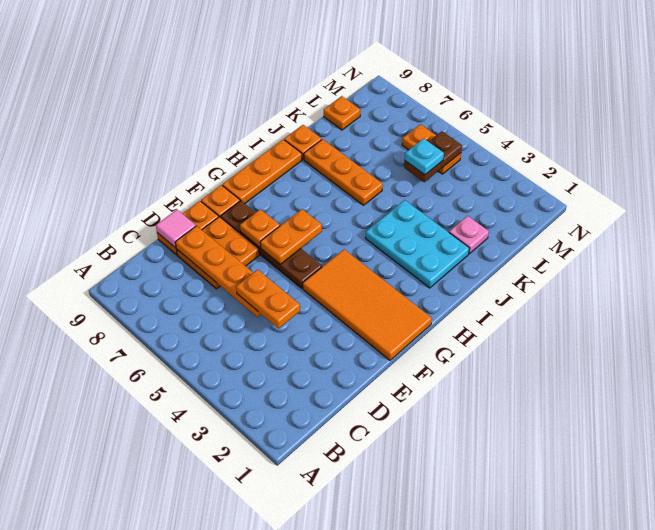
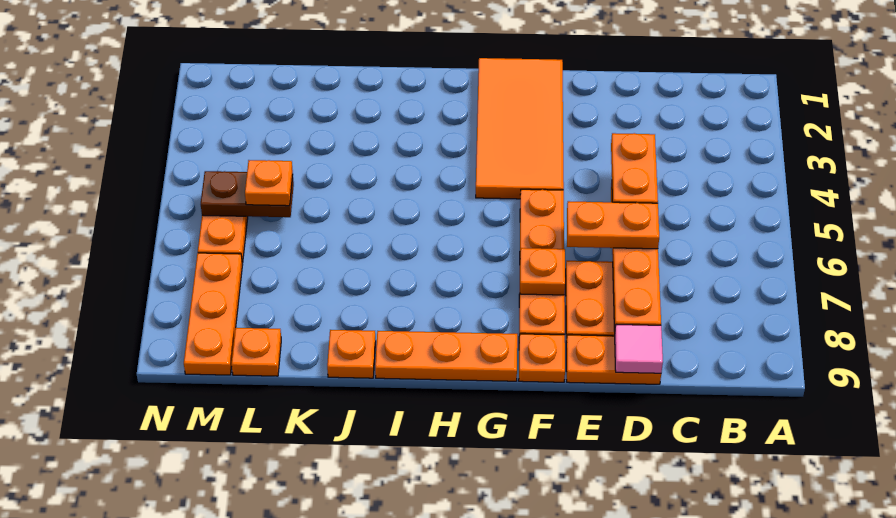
brown 1x4 plate [221,201,322,288] -> orange 1x4 plate [519,189,565,335]
orange 1x2 plate [260,209,322,264] -> orange 1x2 plate moved to [567,201,659,249]
cyan 2x3 plate [365,200,469,288] -> none
orange 1x3 plate [304,139,383,205] -> orange 1x3 plate moved to [184,253,242,375]
pink 1x1 plate [449,216,489,254] -> none
cyan 1x1 plate [405,139,444,175] -> orange 1x1 plate [245,160,293,206]

